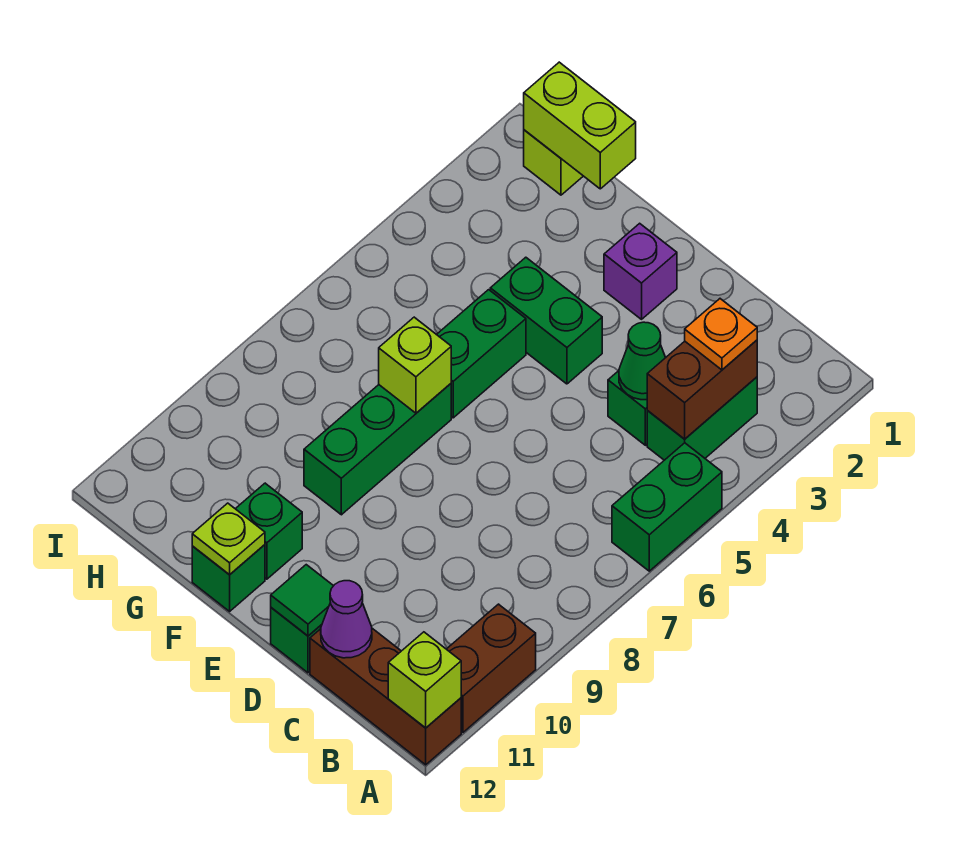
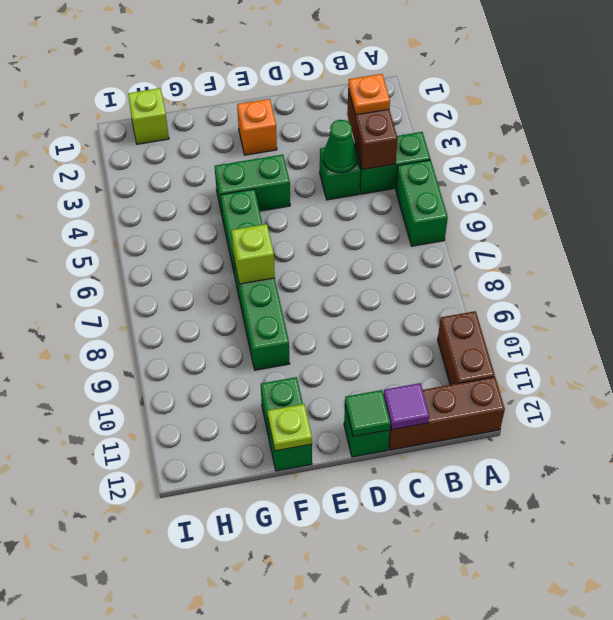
lime 1x1 brick [388,632,461,728] -> none
green 1x2 brick [647,377,757,460] -> green 1x2 brick turned to [355,132,430,194]
purple 1x1 cone [321,581,372,658] -> purple 1x1 tile [383,383,429,429]
purple 1x1 brick [604,223,677,319] -> orange 1x1 brick [237,99,277,155]
lime 1x2 brick [524,62,636,189] -> none

